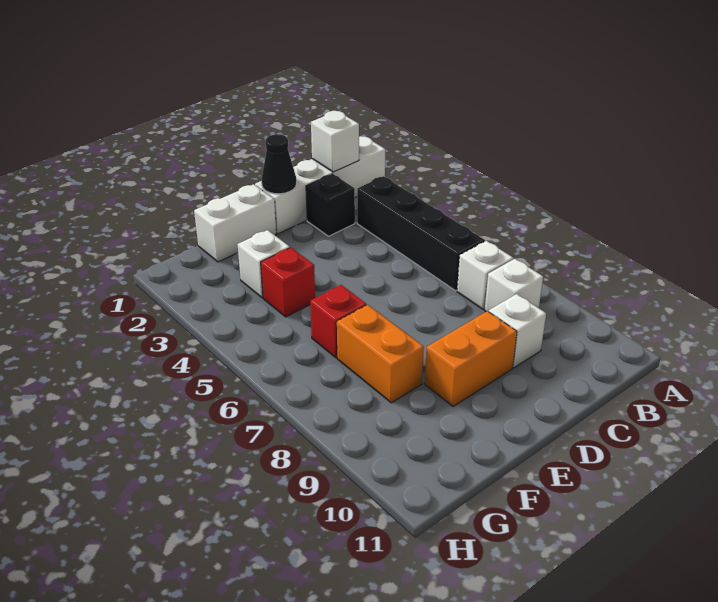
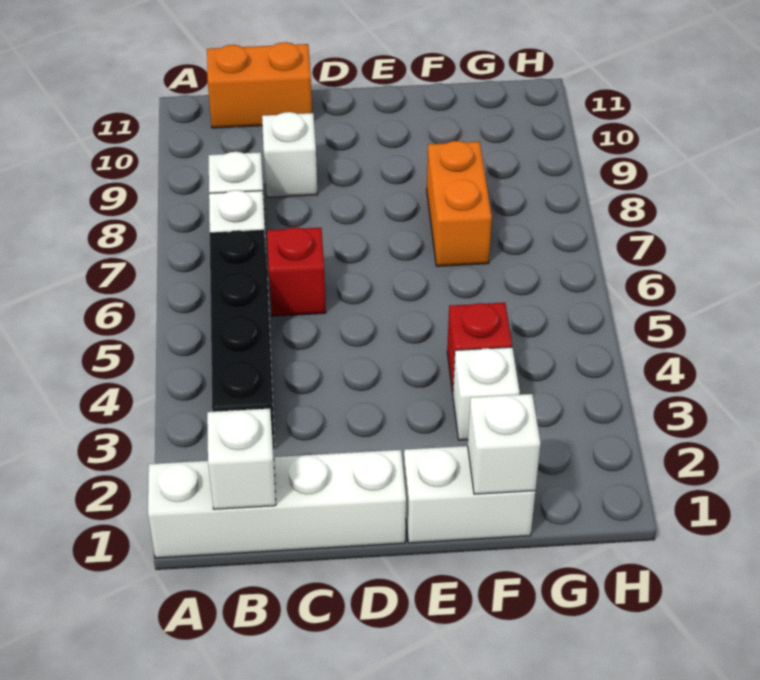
black 1x1 brick [306,174,355,236] -> none
black 1x1 cone [262,134,297,194] -> none
orange 1x2 brick [425,311,517,406] -> orange 1x2 brick moved to [207,42,312,128]
none -> white 1x1 brick [468,394,541,494]
red 1x1 brick [310,285,366,358] -> red 1x1 brick moved to [267,228,326,316]

